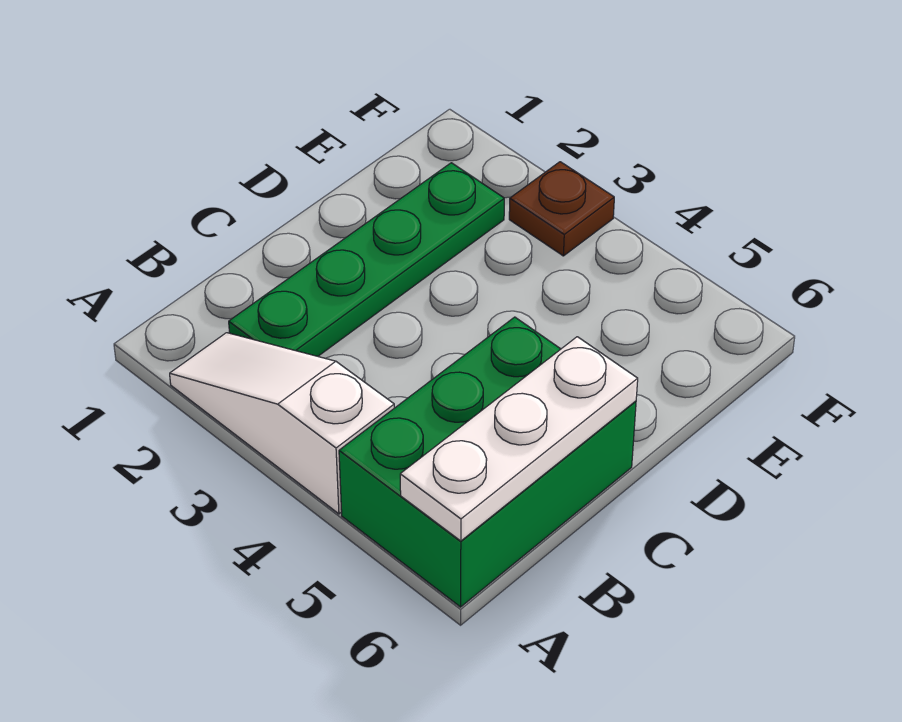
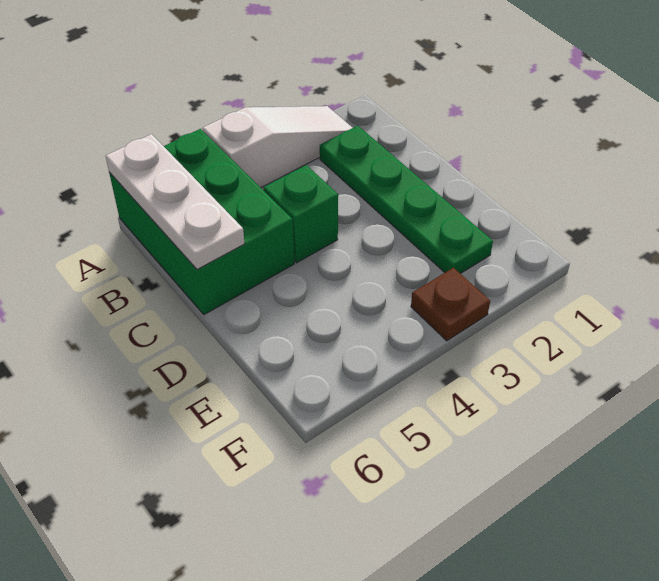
none -> green 1x1 brick [263,165,338,263]

